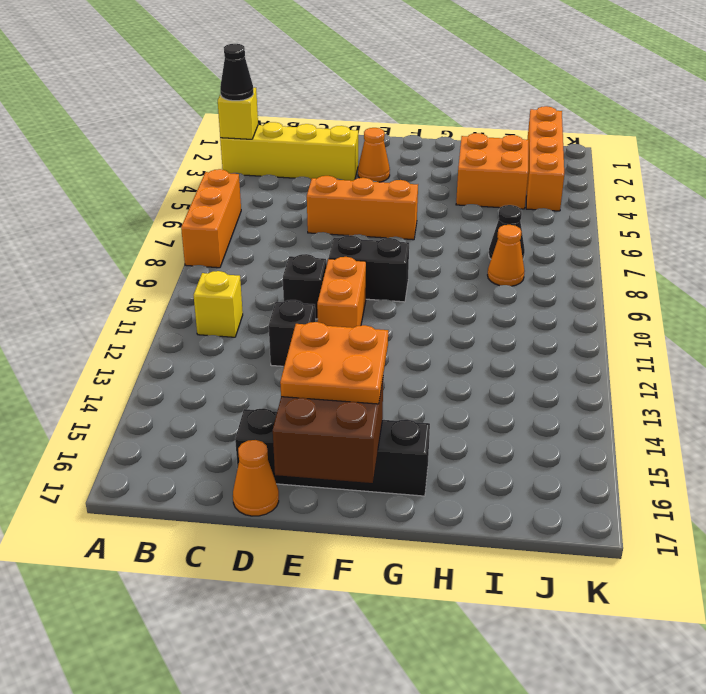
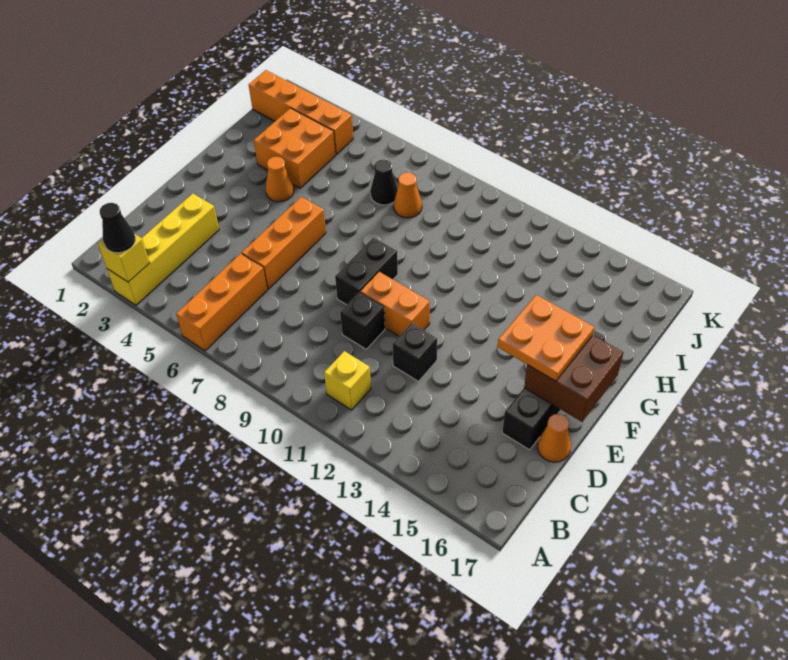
orange 1x3 brick [181,169,241,268] -> orange 1x3 brick turned to [176,253,267,351]
orange 1x1 cone [358,128,390,182] -> orange 1x1 cone moved to [266,157,294,202]

